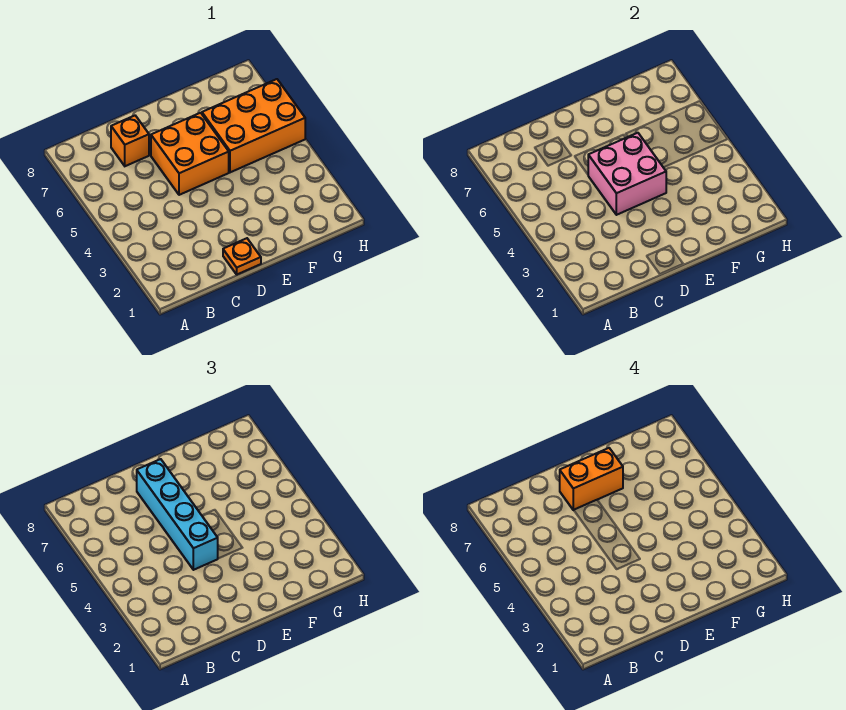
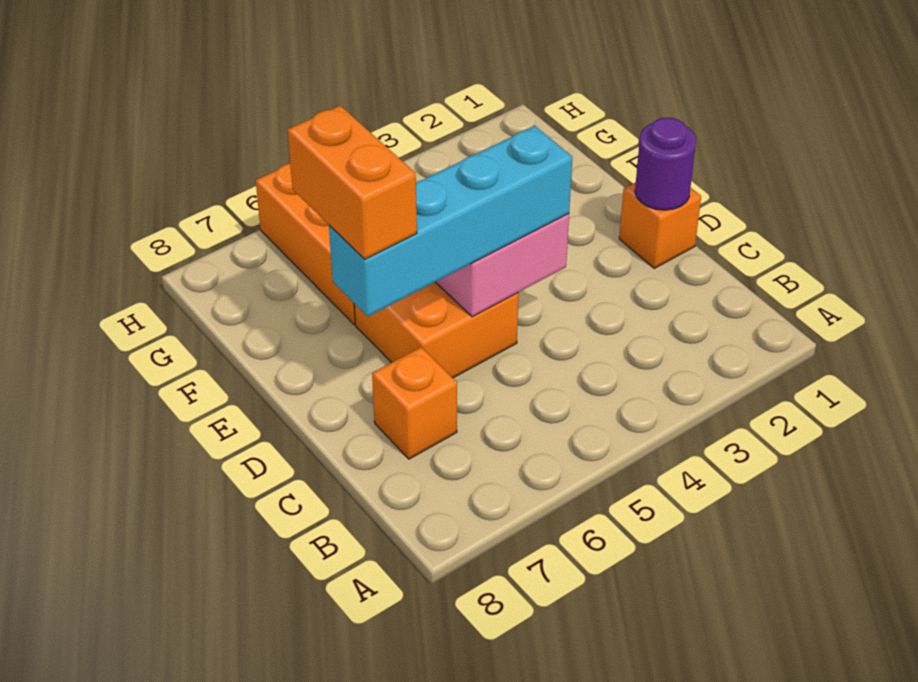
orange 1x1 plate [223,238,261,274] -> orange 1x1 brick [619,182,701,268]
none -> purple 1x1 round brick [635,118,696,210]

